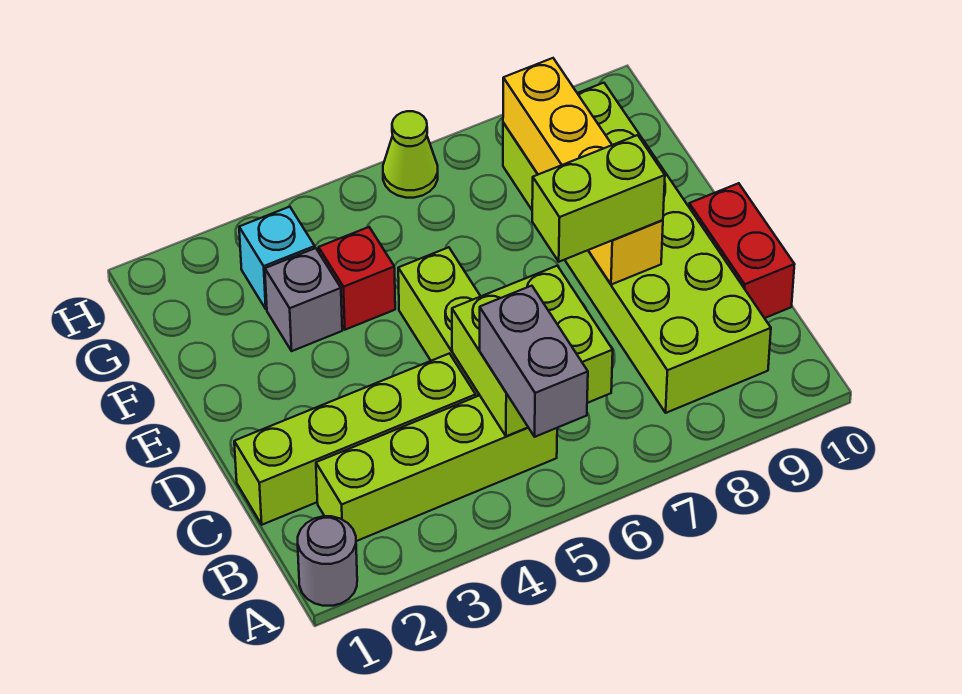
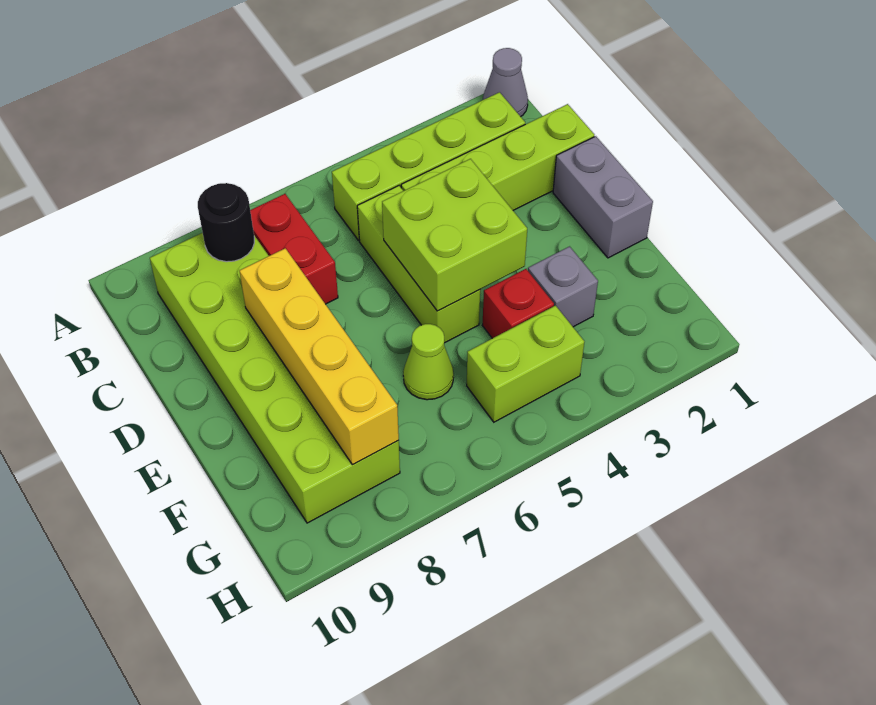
grey 1x1 round brick [298,516,357,606] -> grey 1x1 cone [483,48,528,117]
grey 1x2 brick [480,286,588,437] -> grey 1x2 brick moved to [553,136,653,258]
lime 2x2 brick [452,266,613,436] -> lime 2x2 brick moved to [382,159,527,311]
none -> black 1x1 round brick [198,183,254,262]
red 1x2 brick [689,183,795,318] -> red 1x2 brick moved to [250,194,338,304]
lime 1x2 brick [532,135,665,262] -> lime 1x2 brick moved to [467,306,584,422]
cyan 1x1 brick [239,207,315,309] -> none
lime 1x1 cone [383,111,438,198] -> lime 1x1 cone moved to [403,324,454,400]

